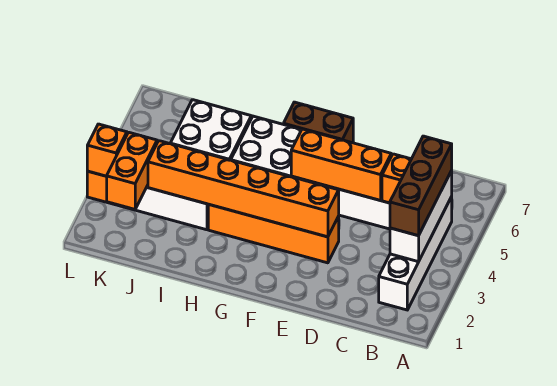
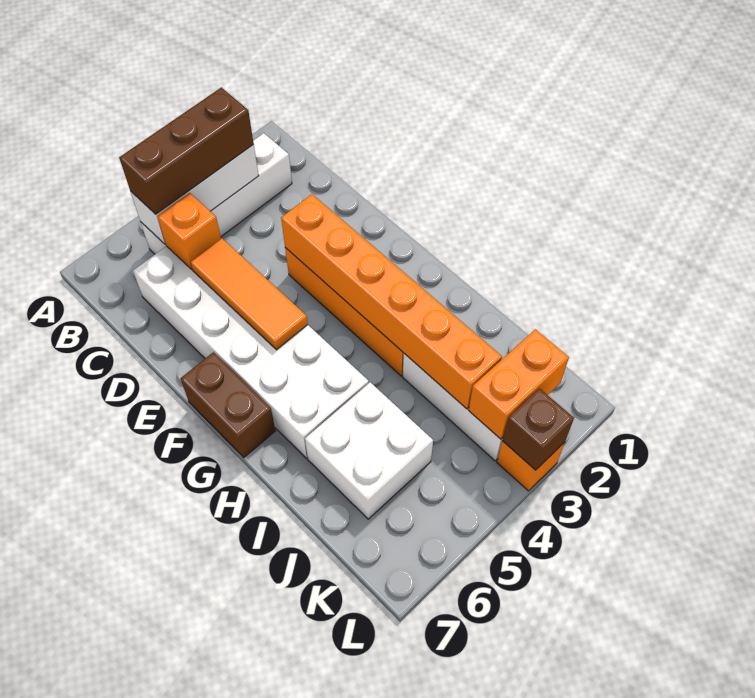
orange 1x3 brick [291,129,391,200] -> orange 1x3 tile [191,239,308,350]
orange 1x1 brick [87,124,127,176] -> brown 1x1 brick [502,388,574,470]

